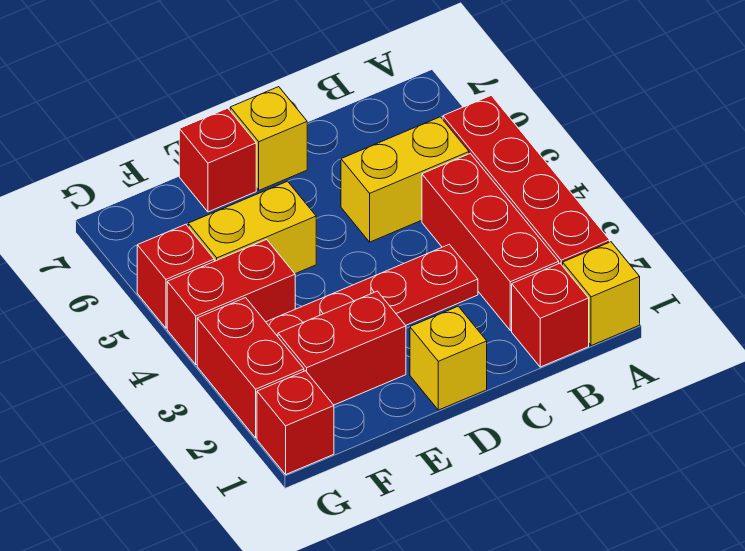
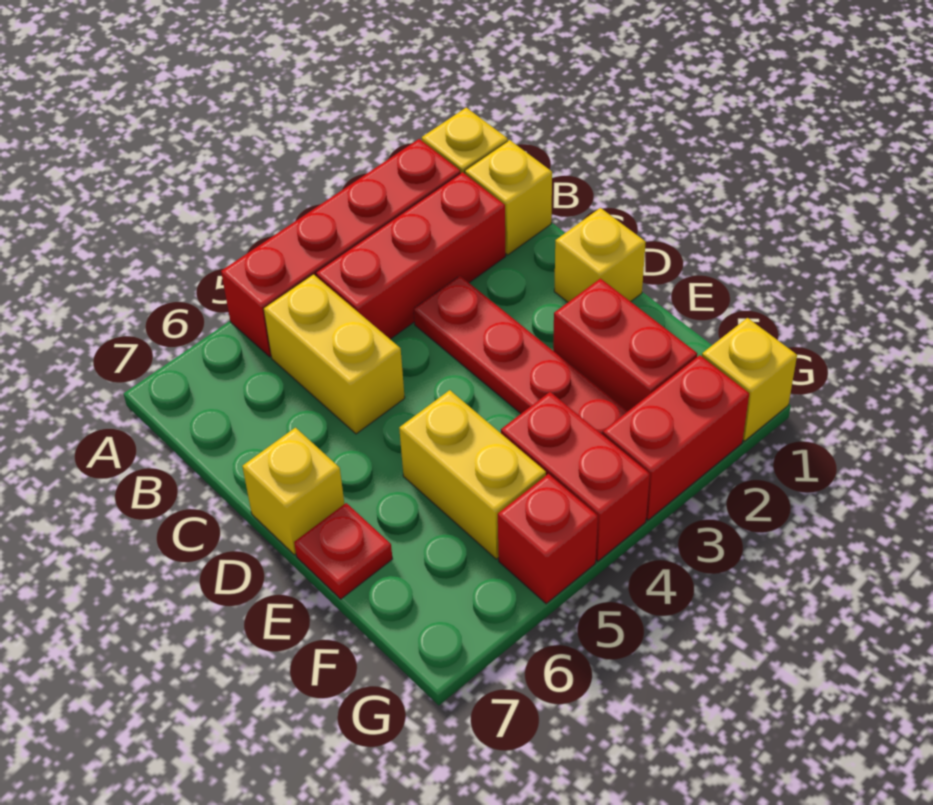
red 1x1 brick [512,263,589,367] -> yellow 1x1 brick [465,140,552,255]
red 1x1 brick [179,108,256,212] -> red 1x1 plate [294,503,392,599]
red 1x1 brick [257,371,334,474] -> yellow 1x1 brick [702,318,797,441]

